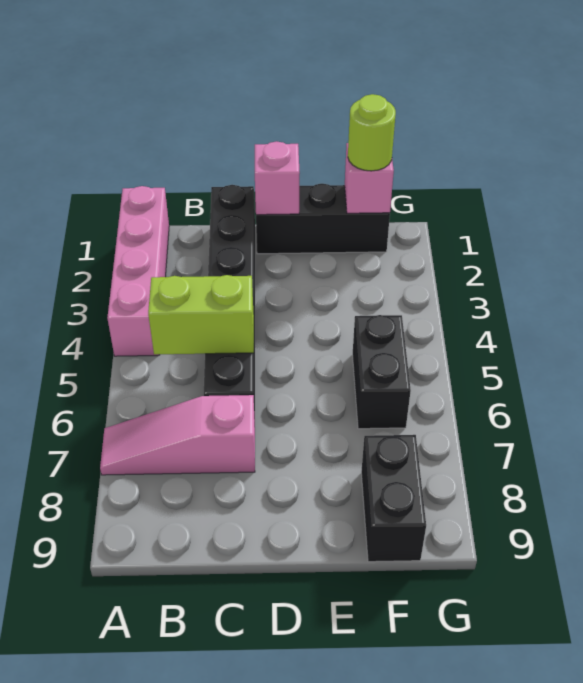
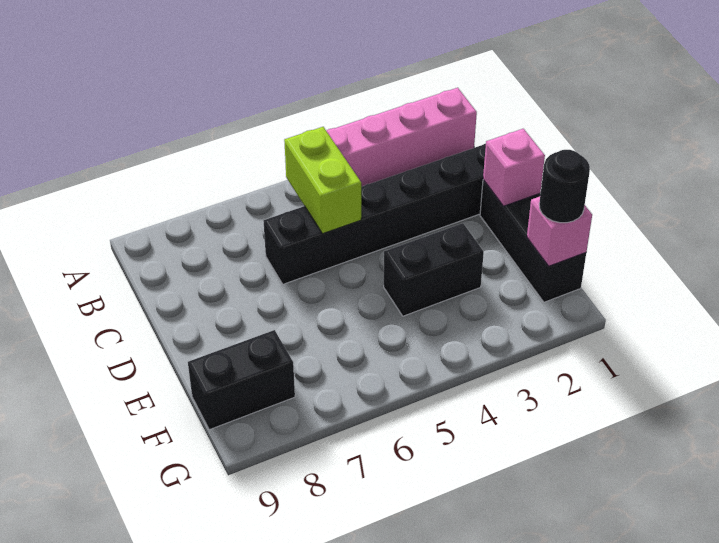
pink 1x3 slope [100,395,255,475] -> none
lime 1x1 round brick [348,94,396,171] -> black 1x1 round brick [539,150,590,223]
black 1x2 brick [353,315,411,429] -> black 1x2 brick moved to [384,223,484,316]

